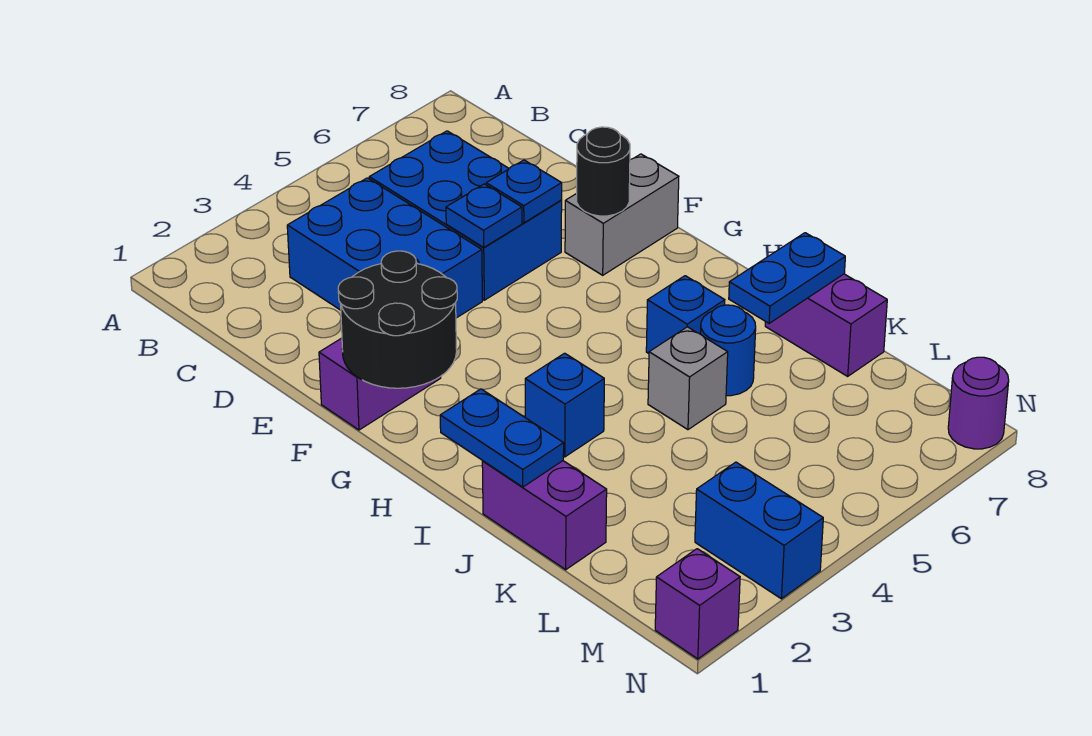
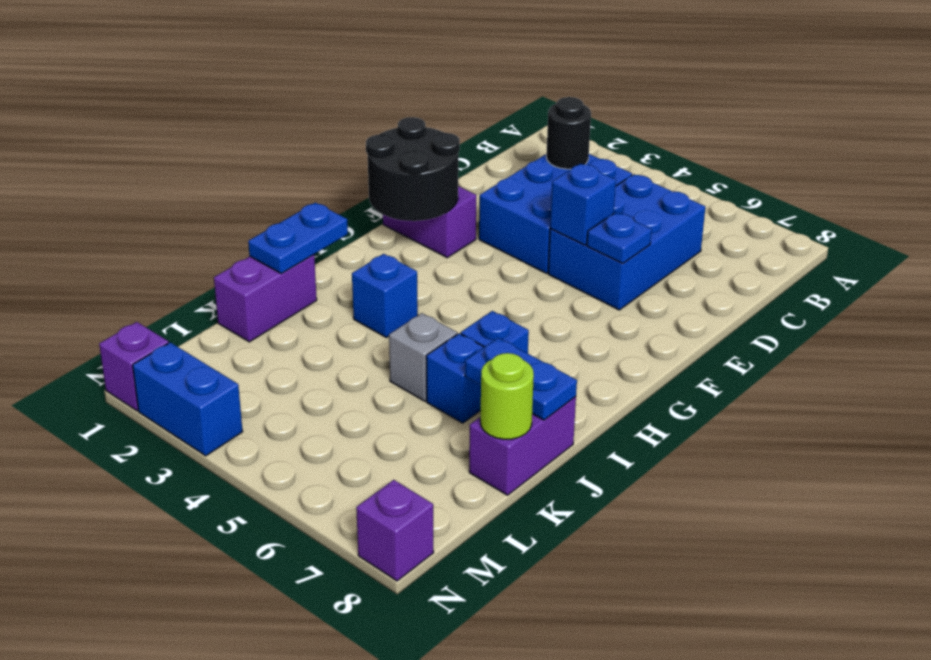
blue 1x1 plate [446,184,522,247] -> blue 1x1 brick [550,164,616,245]
grey 1x2 brick [565,154,679,275] -> none
black 1x1 round brick [577,127,630,216] -> black 1x1 round brick moved to [546,97,591,169]
blue 1x1 round brick [701,305,756,396] -> blue 1x1 brick [426,333,484,423]
none -> lime 1x1 round brick [480,353,534,439]
blue 1x2 brick [695,462,823,599] -> blue 1x2 brick turned to [133,342,243,456]
purple 1x1 round brick [948,357,1009,449] -> purple 1x1 brick [356,480,434,581]

